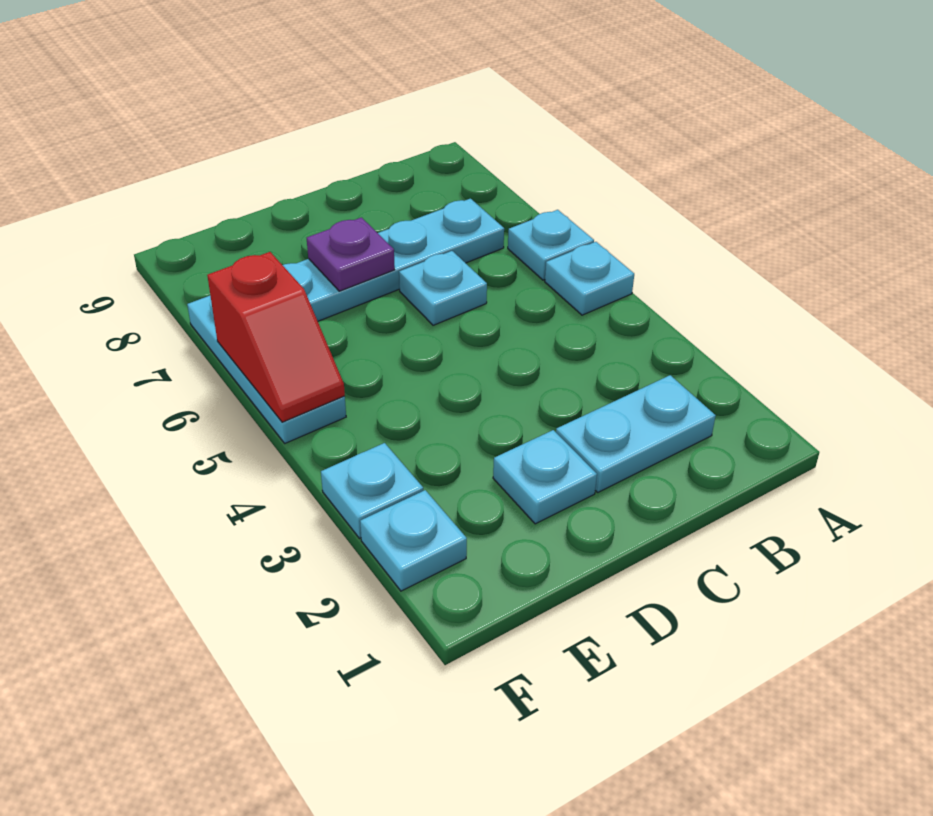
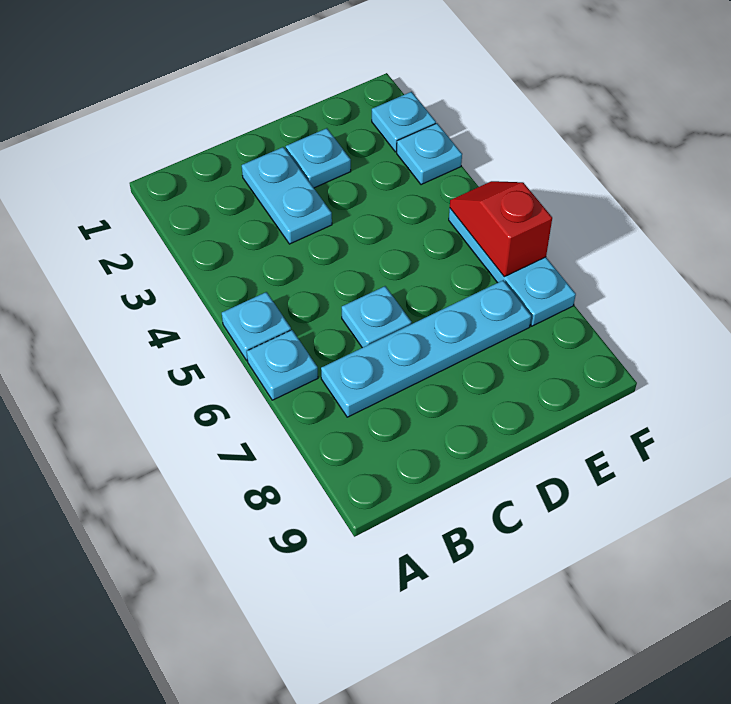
cyan 1x2 plate [556,375,716,492] -> cyan 1x2 plate turned to [242,147,332,244]
purple 1x1 plate [307,217,395,291] -> none

